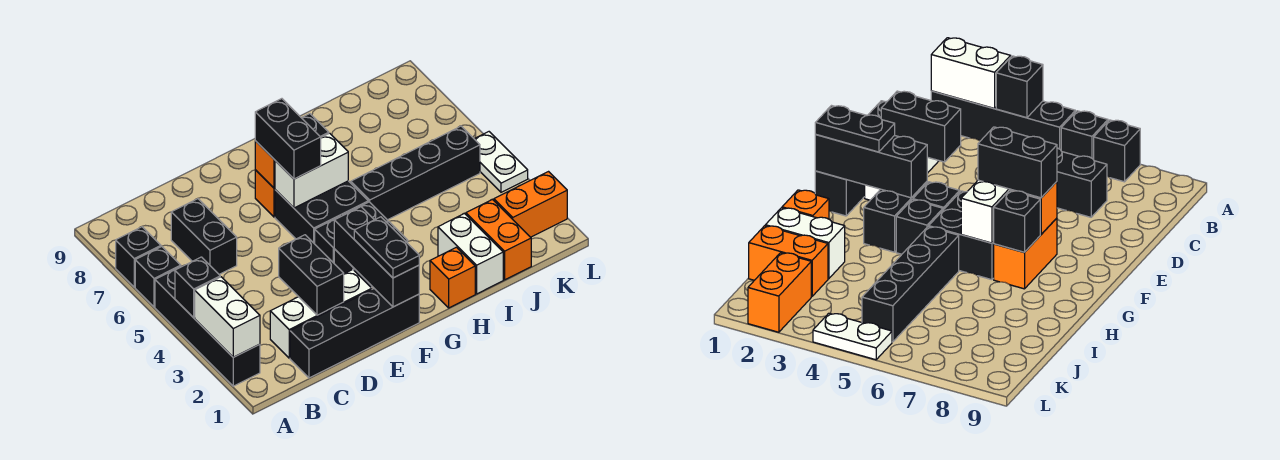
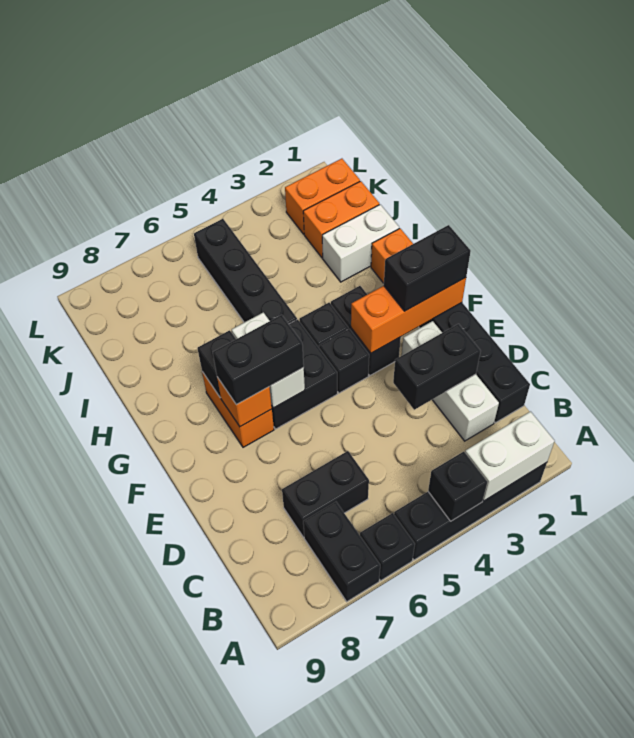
black 1x1 brick [116,227,161,287] -> black 1x2 brick [303,502,380,602]
black 1x3 brick [334,207,419,307] -> orange 1x3 brick [351,278,466,353]
black 1x2 plate [354,217,419,278] -> black 1x2 brick [384,225,471,311]
orange 1x2 brick [494,172,567,237] -> orange 1x2 brick turned to [285,159,360,234]
white 1x2 plate [475,132,528,192] -> none

